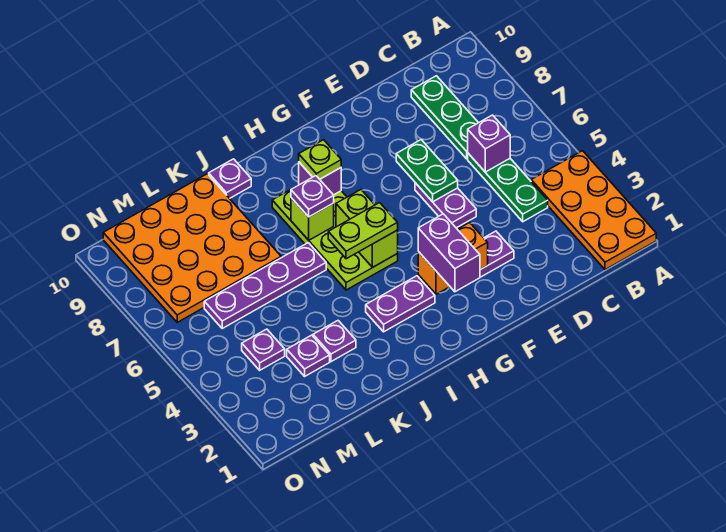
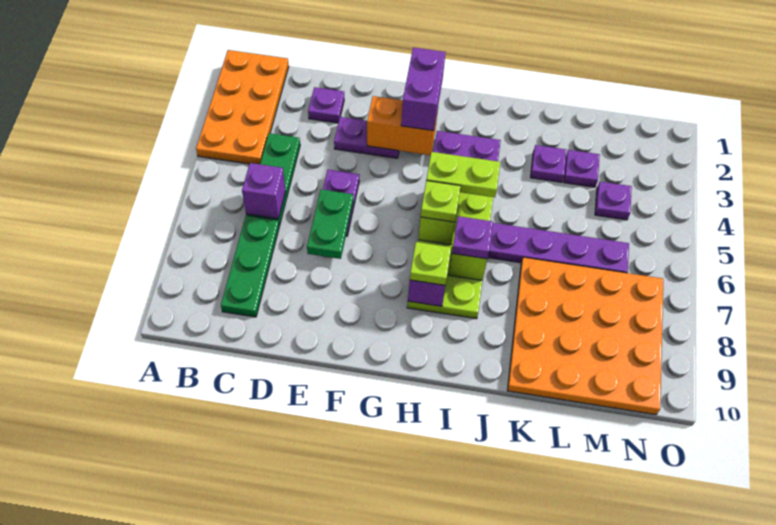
none -> lime 1x1 plate [421,181,460,222]
purple 1x1 plate [209,159,251,198] -> purple 1x1 plate moved to [308,87,344,123]

